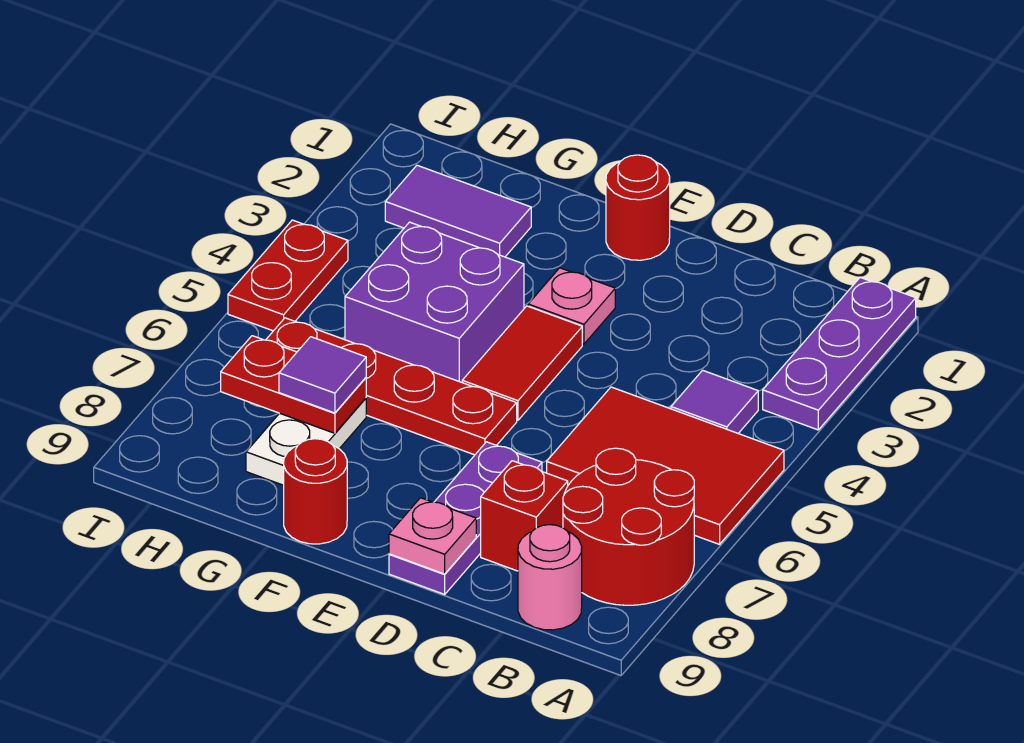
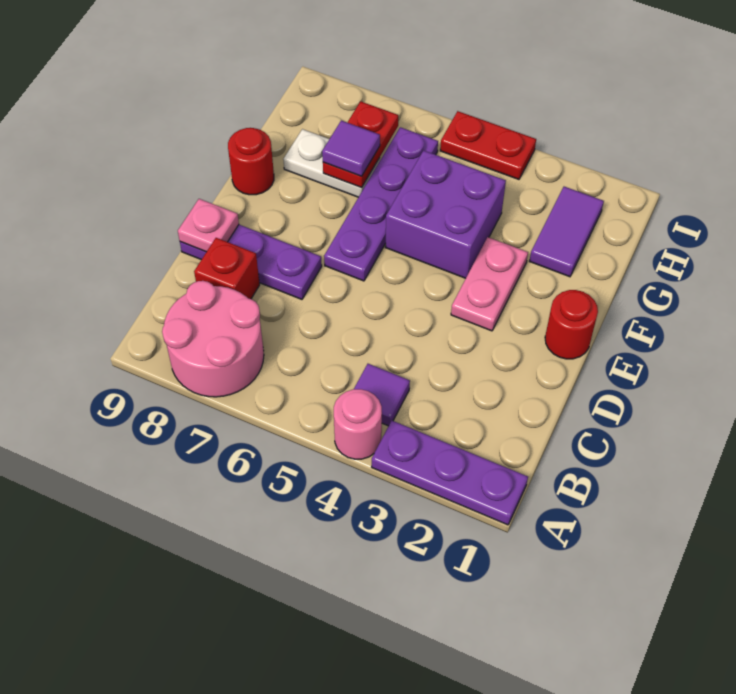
red 2x3 tile [547,387,784,544] -> none
red 2x2 round brick [563,448,694,605] -> pink 2x2 round brick [162,281,264,397]
pink 1x1 round brick [518,525,582,630] -> pink 1x1 round brick moved to [334,389,382,459]
pink 1x1 plate [528,268,615,344] -> pink 1x2 plate [451,237,528,331]
red 1x2 tile [462,306,582,420] -> none
red 1x4 plate [266,318,517,455] -> purple 1x4 plate [324,127,438,281]

